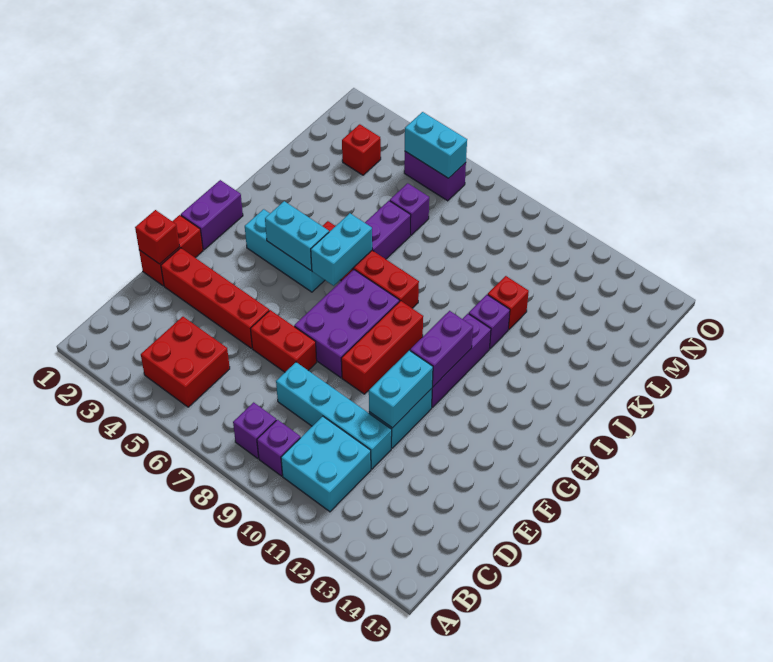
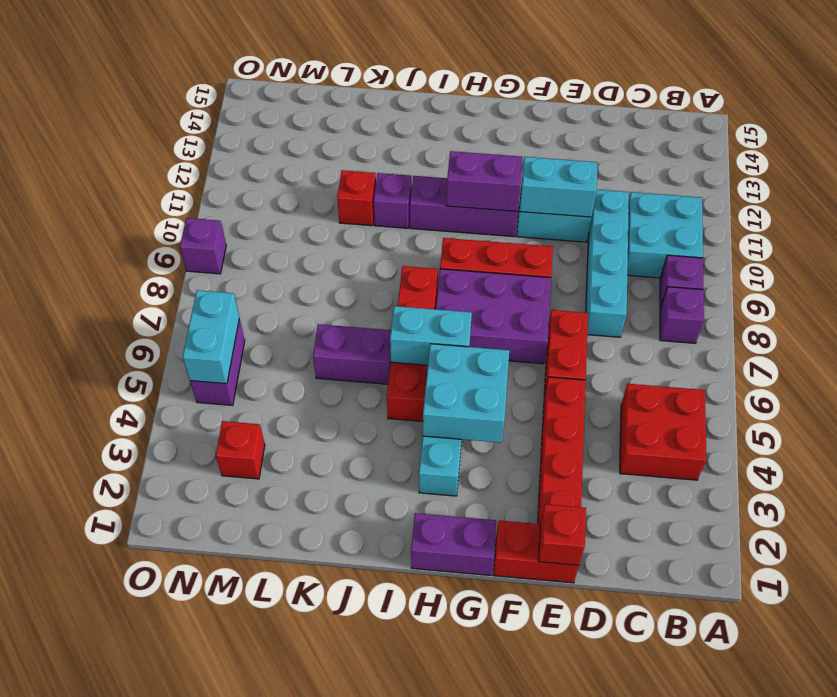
cyan 1x2 brick [265,201,329,270] -> cyan 2x2 brick [423,344,509,443]
purple 1x1 brick [390,183,429,235] -> purple 1x1 brick moved to [180,218,226,274]

